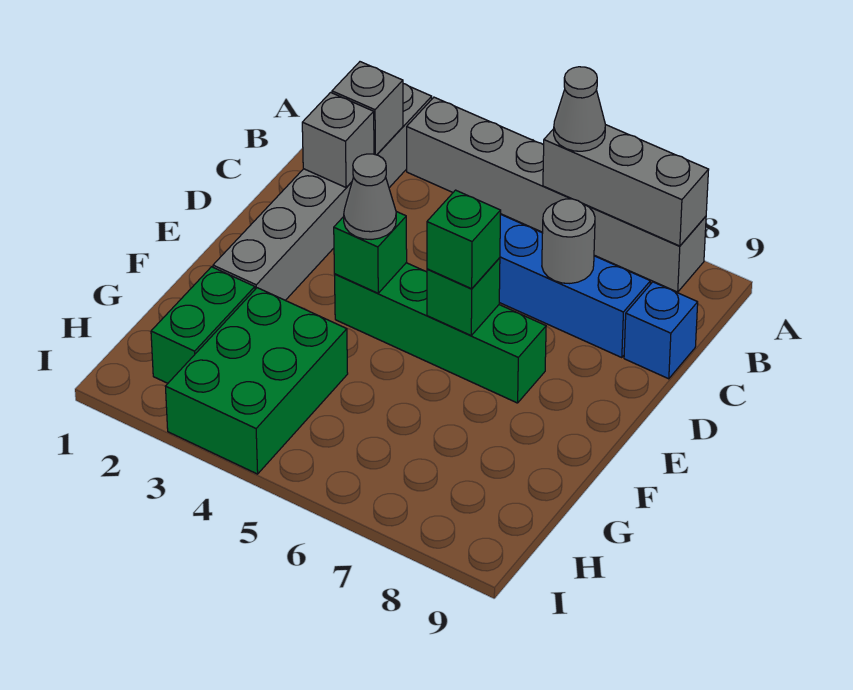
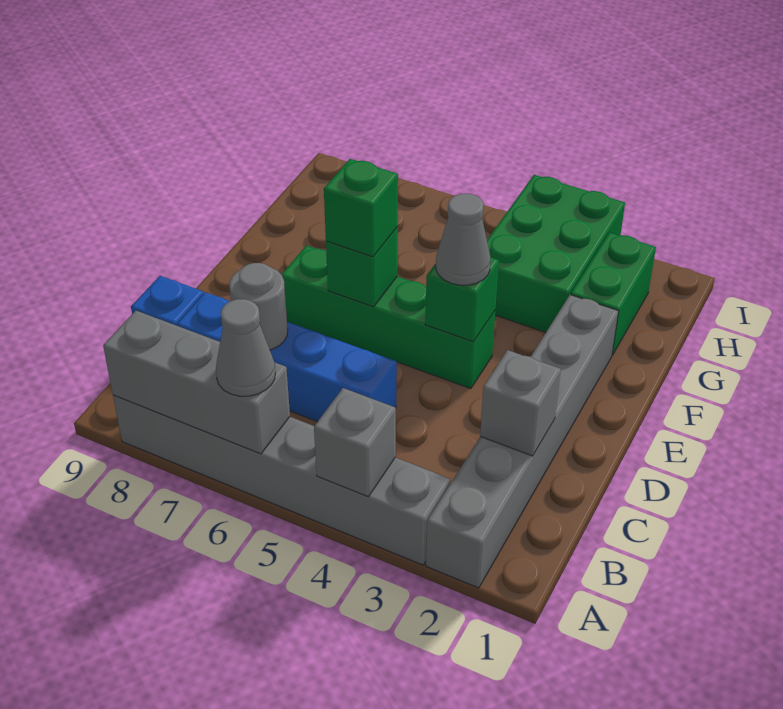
grey 1x1 brick [332,62,403,155] -> grey 1x1 brick moved to [314,388,396,497]

